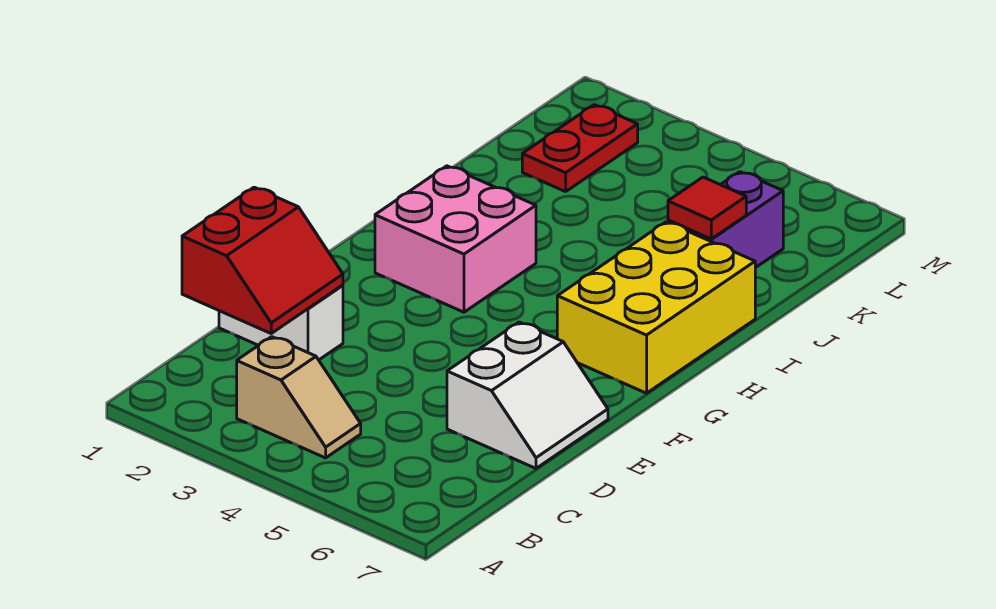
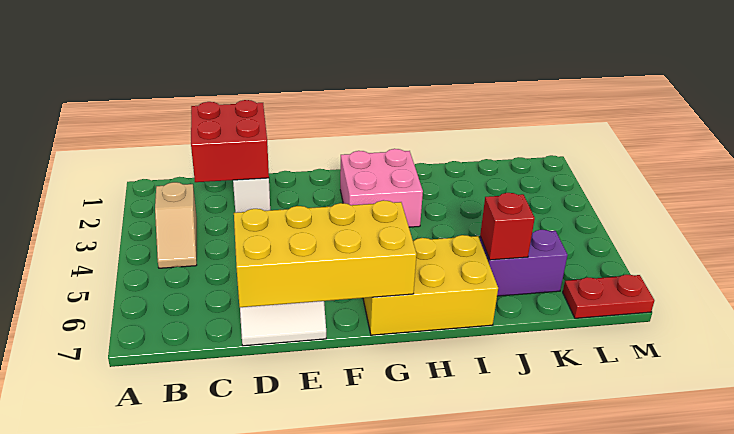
red 2x2 slope [182,187,343,333] -> red 2x2 brick [191,100,269,182]
none -> yellow 2x4 brick [234,200,417,307]
red 1x1 tile [668,177,746,239] -> red 1x1 brick [480,193,535,260]
red 1x2 plate [522,105,638,192] -> red 1x2 plate moved to [563,275,655,318]

